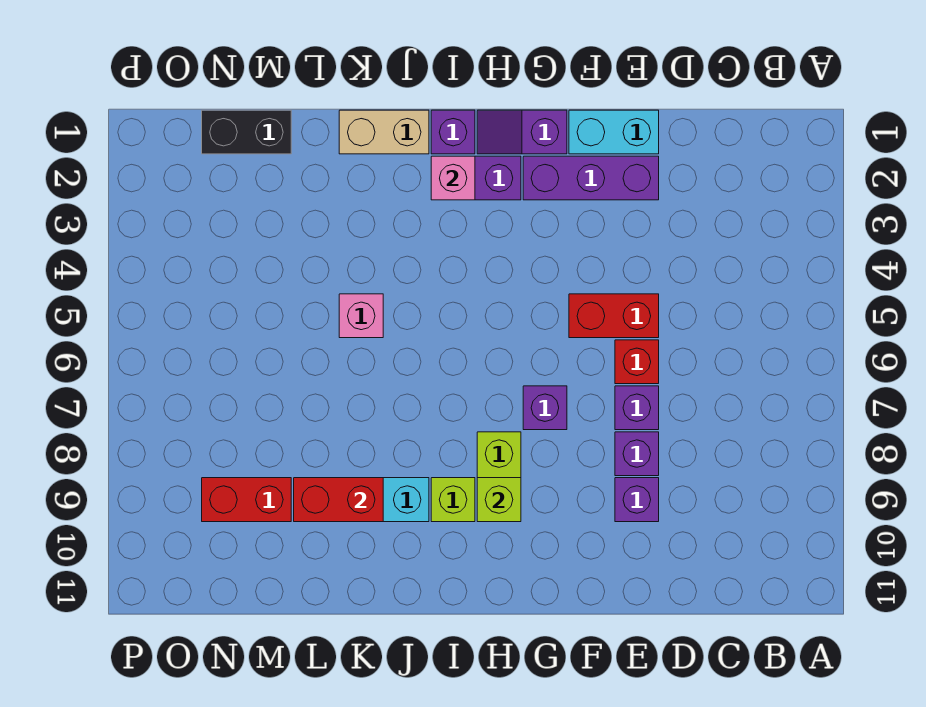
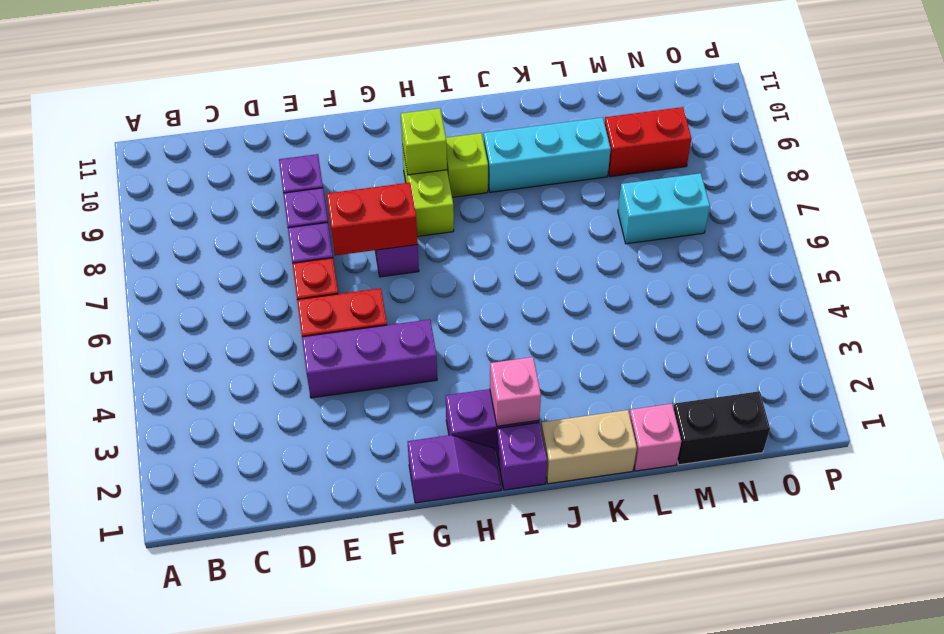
cyan 1x2 brick [569,110,659,154] -> cyan 1x2 brick moved to [618,173,710,244]
purple 1x3 brick [523,156,659,200] -> purple 1x3 brick moved to [302,319,437,398]
pink 1x1 brick [339,294,383,338] -> pink 1x1 brick moved to [630,404,681,471]
red 1x2 brick [294,478,383,522] -> red 1x2 brick moved to [327,183,418,256]

